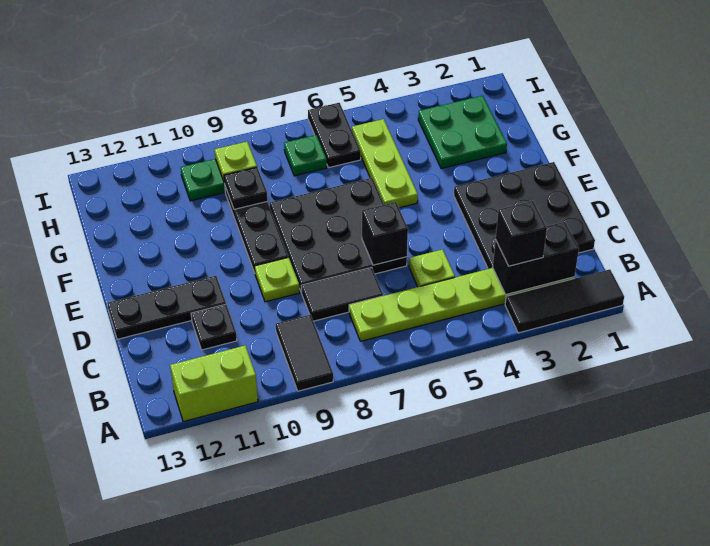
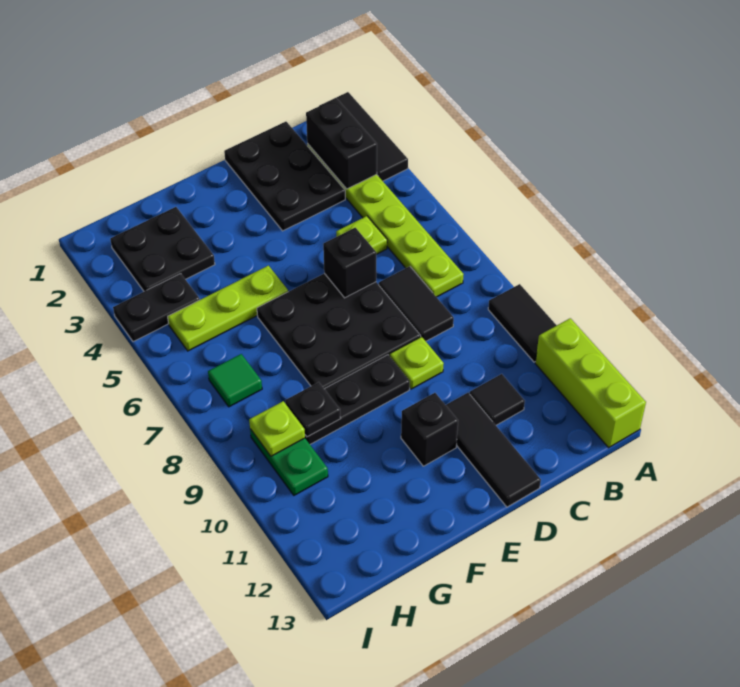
black 1x2 tile [276,315,333,391] -> black 1x2 tile turned to [488,284,557,362]
lime 1x2 brick [170,346,258,422] -> lime 1x3 brick [535,318,646,448]
black 1x1 brick [496,201,547,266] -> black 1x1 brick moved to [401,393,458,466]
black 3x3 plate [454,162,595,269] -> black 2x3 plate [224,122,345,231]
black 1x1 plate [191,304,237,350] -> black 1x1 tile [470,374,525,425]
black 1x3 plate [107,276,226,339] -> black 1x3 tile [446,393,541,507]
green 2x2 plate [418,96,507,169] -> black 2x2 plate [110,207,215,291]
black 1x2 plate [308,103,361,168] -> black 1x2 plate moved to [113,274,200,342]
green 1x1 plate [284,135,327,176] -> green 1x1 tile [208,354,262,407]

